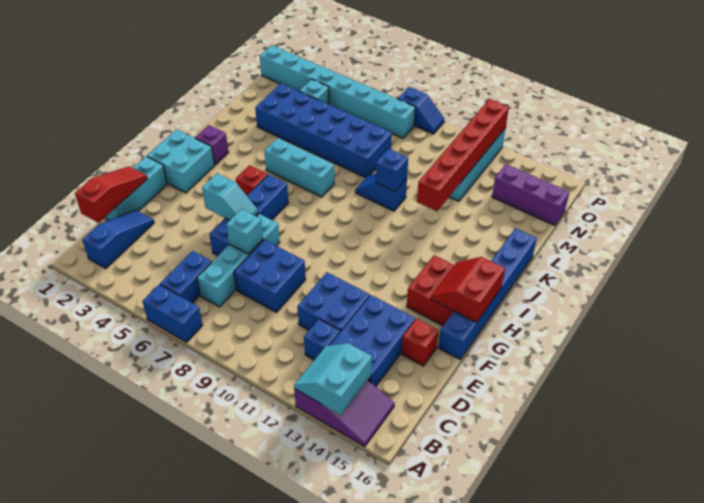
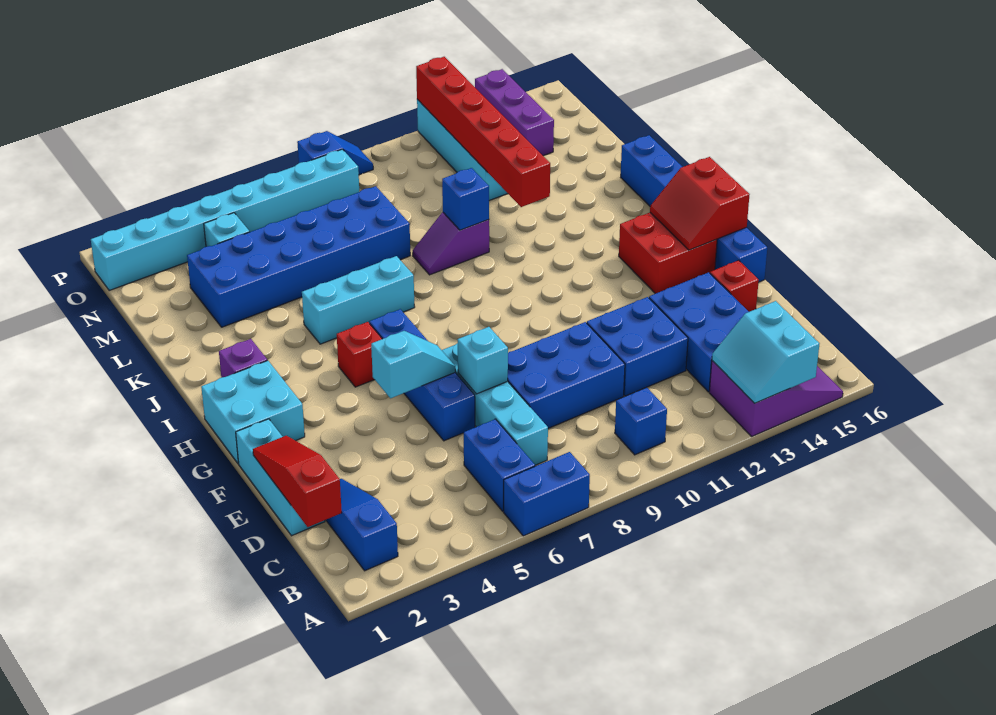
blue 1x1 brick [304,319,340,360] -> blue 1x1 brick moved to [615,387,667,455]
blue 2x2 brick [234,240,306,312] -> blue 2x3 brick [508,322,625,428]
blue 1x2 slope [355,173,407,211] -> purple 1x2 slope [413,212,489,275]
purple 1x3 brick [492,164,569,225] -> purple 1x3 brick turned to [475,69,554,156]

